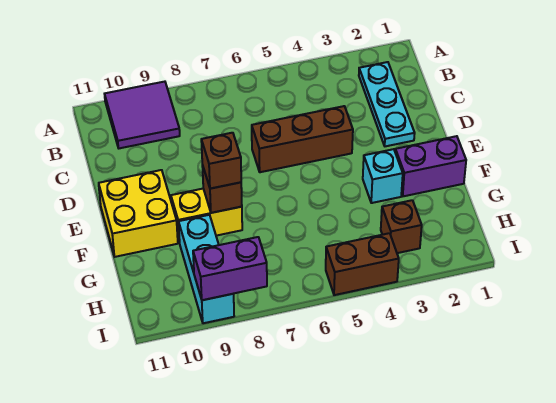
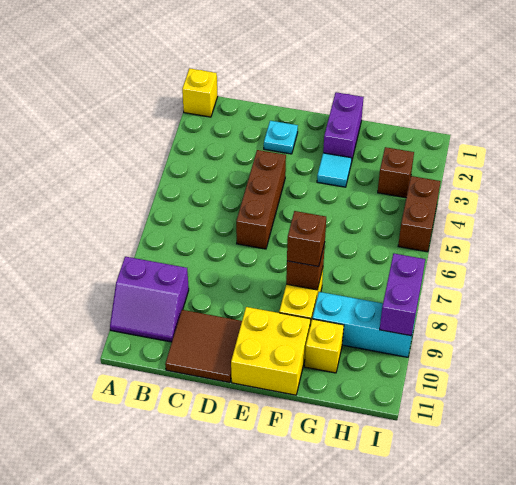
none -> yellow 1x1 brick [182,68,218,117]
purple 2x2 tile [105,82,180,148] -> purple 2x2 slope [110,257,189,342]
cyan 1x3 plate [359,62,415,146] -> cyan 1x1 plate [264,121,298,154]
none -> brown 2x2 tile [165,310,242,383]
cyan 1x1 brick [363,149,403,203] -> cyan 1x1 tile [317,153,352,187]
none -> yellow 1x1 brick [305,319,344,373]

